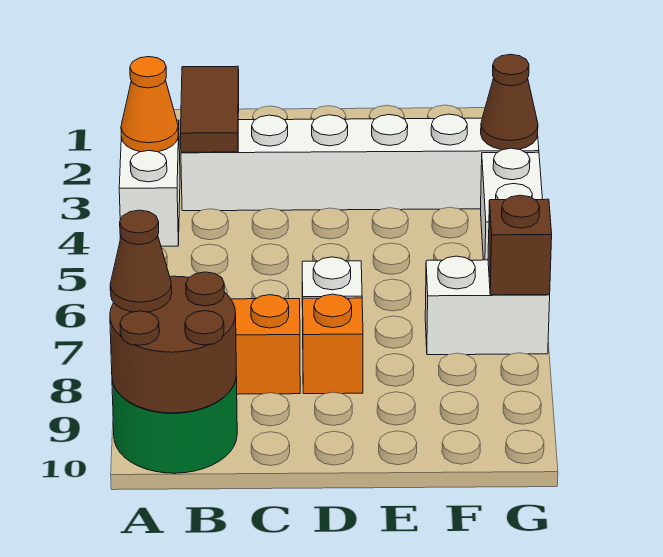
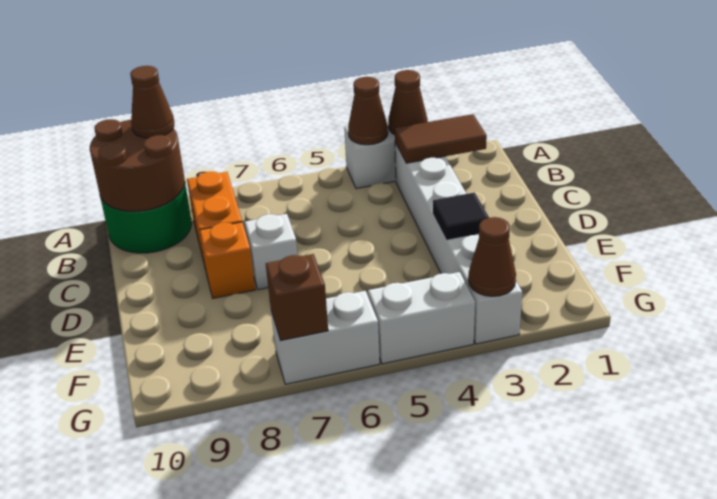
orange 1x1 cone [121,57,178,152] -> brown 1x1 cone [388,70,428,135]
none -> brown 1x1 cone [348,77,388,145]
none -> black 1x1 tile [433,192,489,240]
white 1x2 brick [425,256,550,355] -> white 1x2 brick turned to [271,291,380,384]

